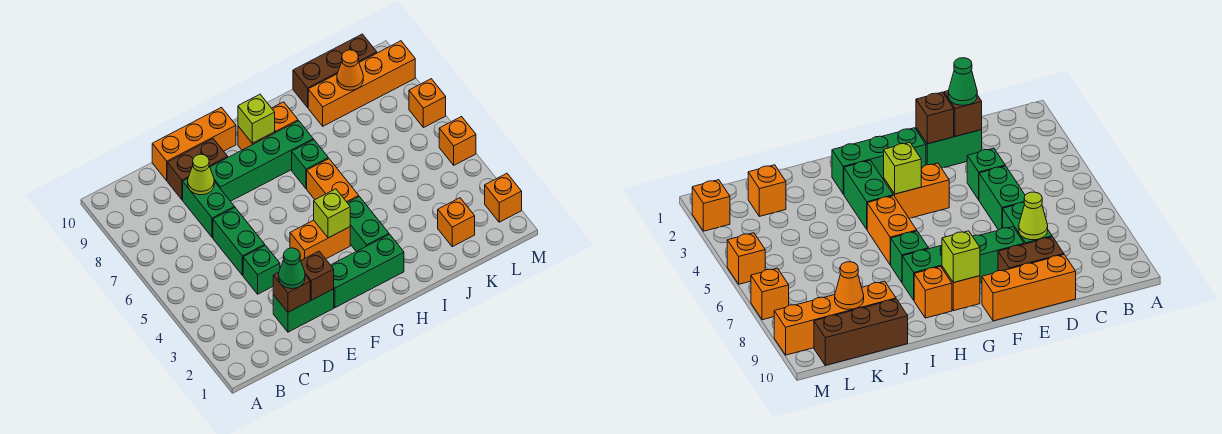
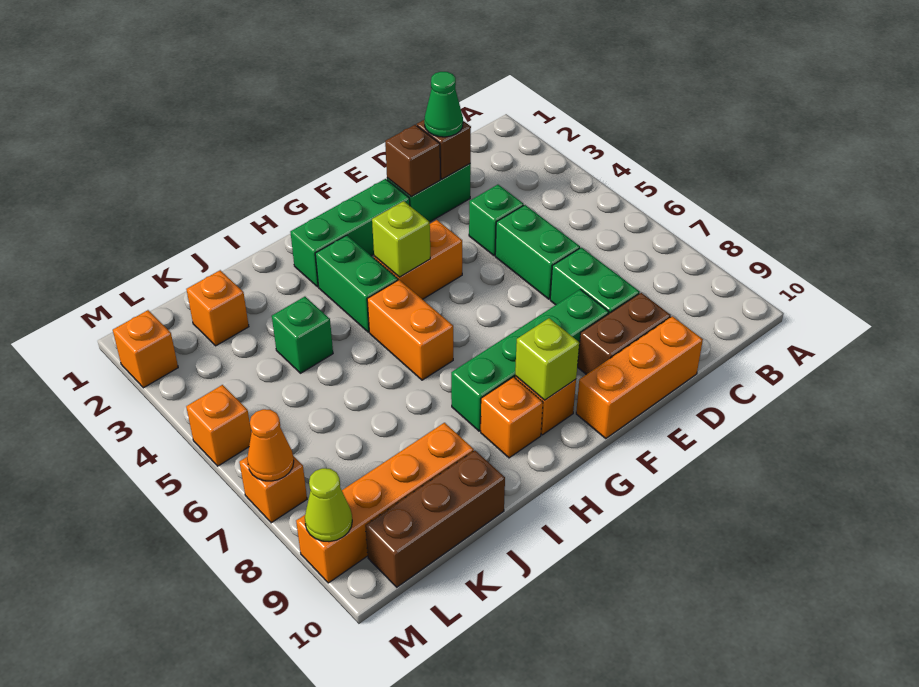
lime 1x1 cone [188,154,214,195] -> lime 1x1 cone moved to [305,468,352,542]
green 1x1 brick [292,140,328,189] -> green 1x1 brick moved to [272,297,333,373]
orange 1x1 cone [337,50,363,90] -> orange 1x1 cone moved to [247,409,294,481]

